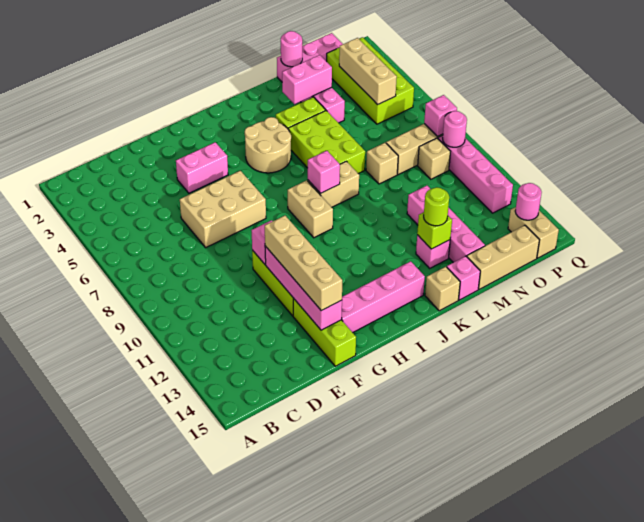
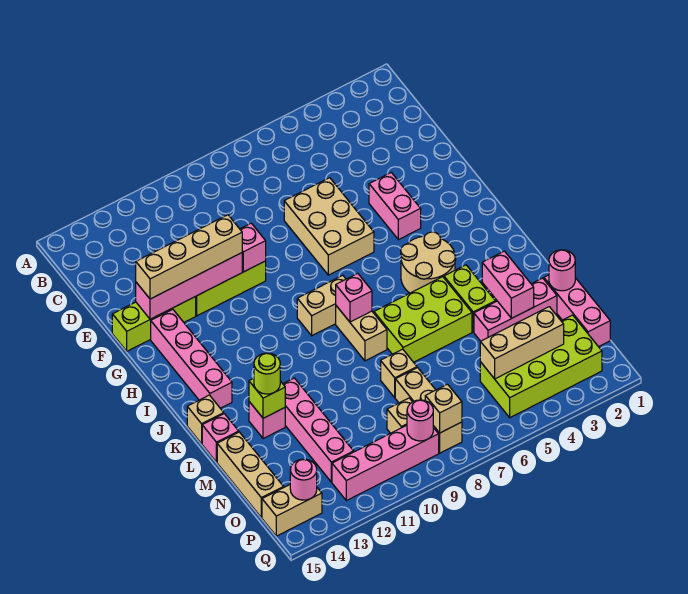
pink 1x4 brick [407,186,485,262] -> pink 1x4 brick turned to [283,378,354,482]
pink 1x1 brick [424,95,457,137] -> tan 1x1 brick [425,384,462,433]

